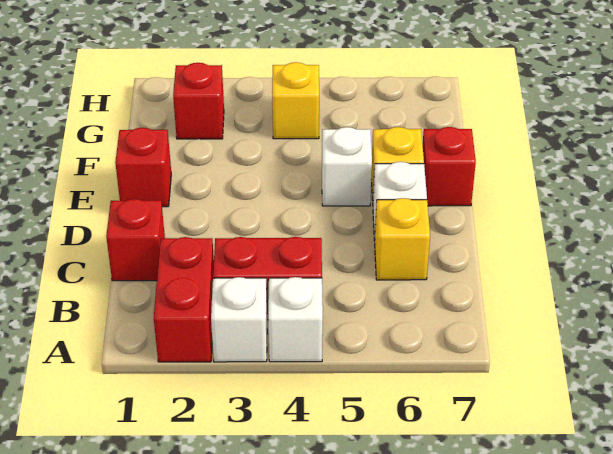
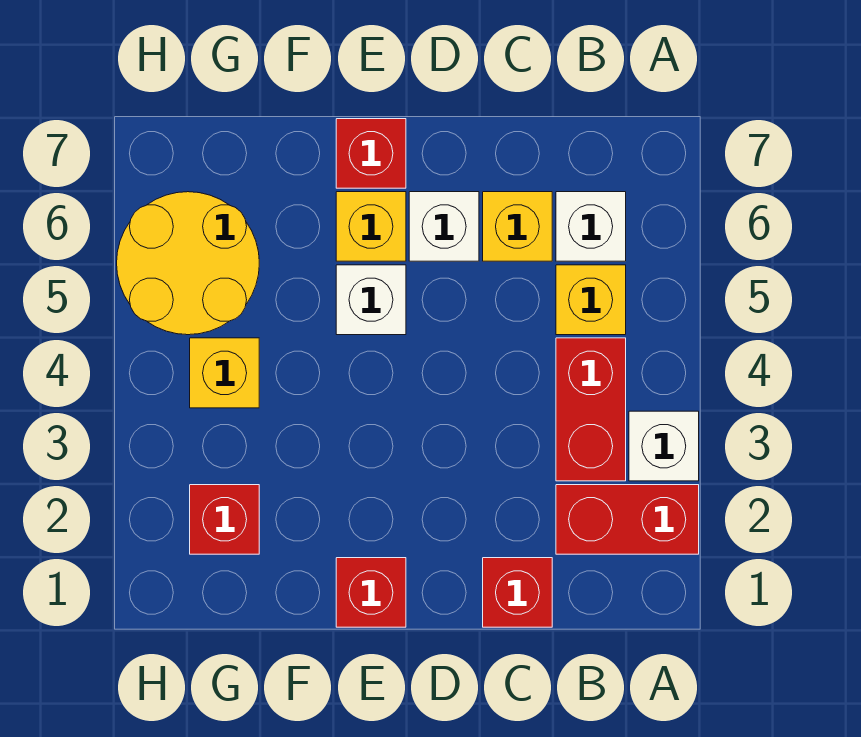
white 1x1 brick [268,277,323,362] -> white 1x1 brick moved to [556,192,626,261]
none -> yellow 1x1 brick [556,265,626,335]
none -> yellow 2x2 round brick [117,192,259,335]

